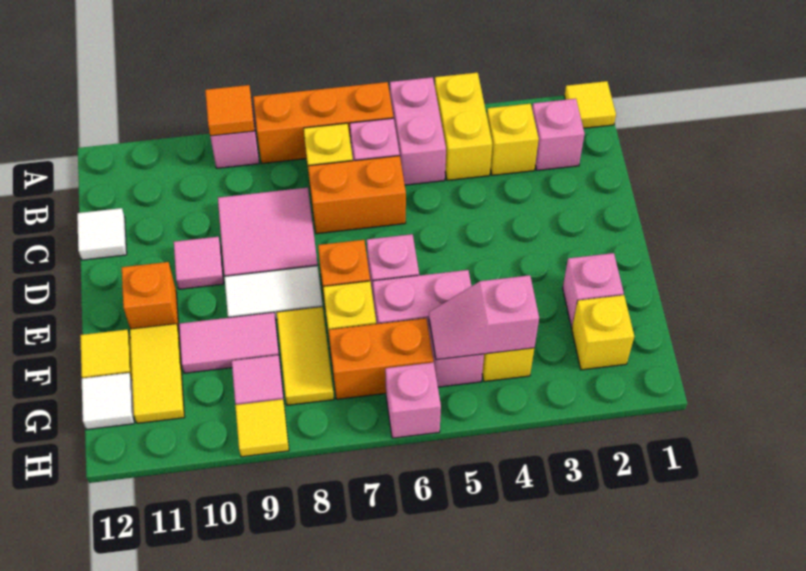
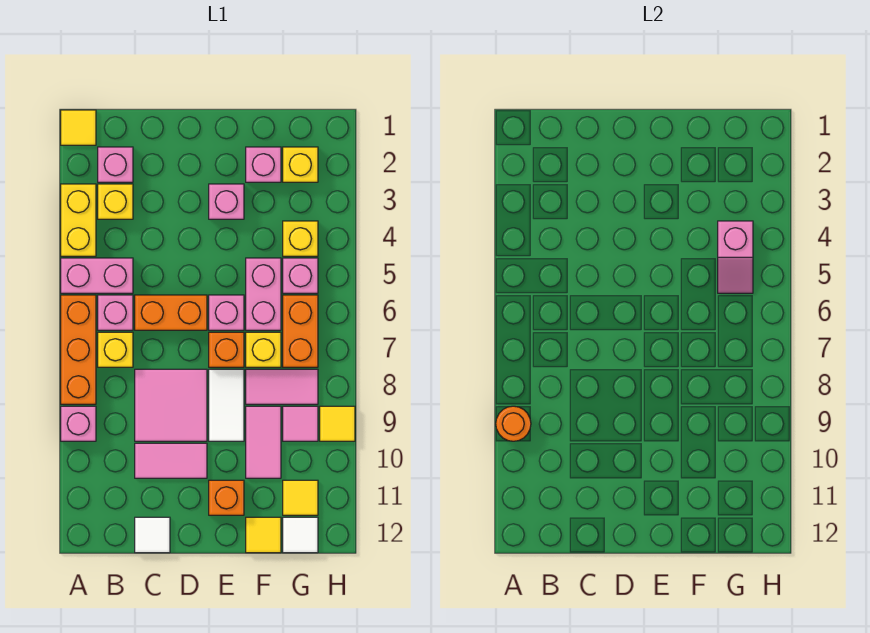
yellow 1x2 brick [435,73,492,180] -> yellow 1x2 brick turned to [61,184,96,256]
orange 1x1 tile [205,85,255,136] -> orange 1x1 round brick [496,406,531,441]
orange 1x2 brick [308,156,406,234] -> orange 1x2 brick turned to [135,295,207,330]
pink 1x1 tile [174,237,224,289] -> pink 1x2 tile [135,443,207,478]
yellow 1x2 tile [277,307,334,405] -> pink 1x2 tile [246,369,318,404]
yellow 1x2 tile [130,324,185,423] -> yellow 1x1 tile [283,480,318,515]
pink 1x1 brick [385,362,441,438] -> pink 1x1 brick moved to [209,184,244,219]

